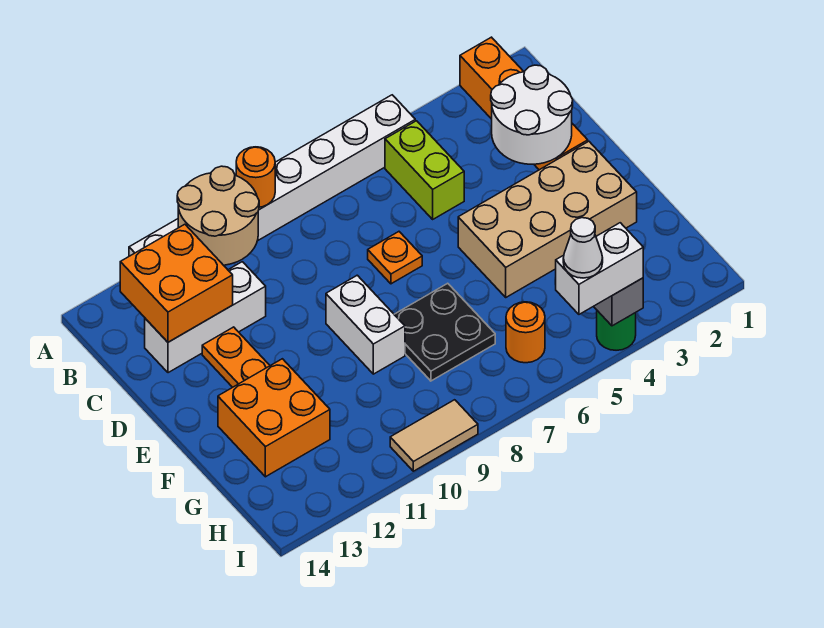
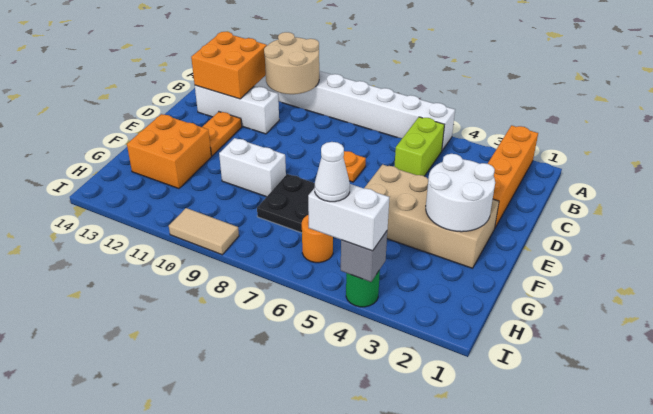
orange 1x1 round brick [236,147,275,207] -> none
white 2x2 round brick [491,65,573,164] -> white 2x2 round brick moved to [426,154,495,232]
white 1x2 brick [326,275,405,374] -> white 1x2 brick turned to [219,138,286,197]

